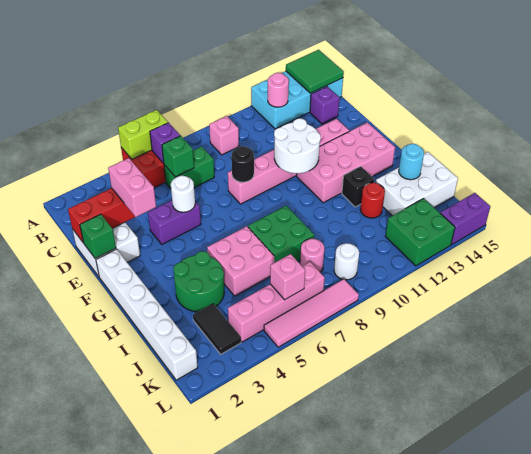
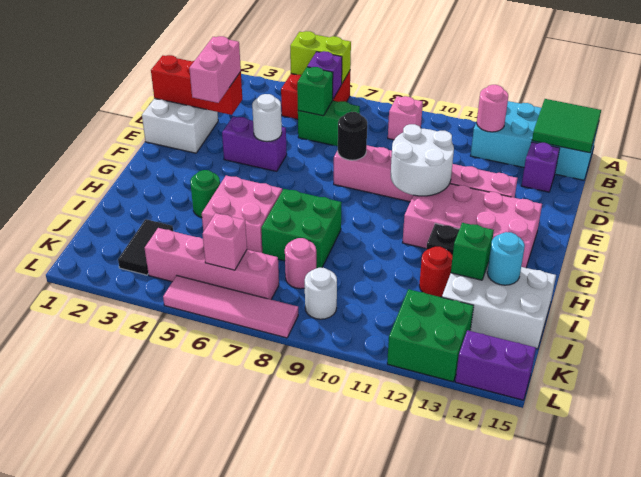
green 1x1 brick [80,214,116,259] -> green 1x1 brick moved to [451,223,494,280]
white 1x6 brick [96,249,198,380] -> none
green 2x2 round brick [173,251,224,312] -> green 1x1 round brick [190,170,220,218]

